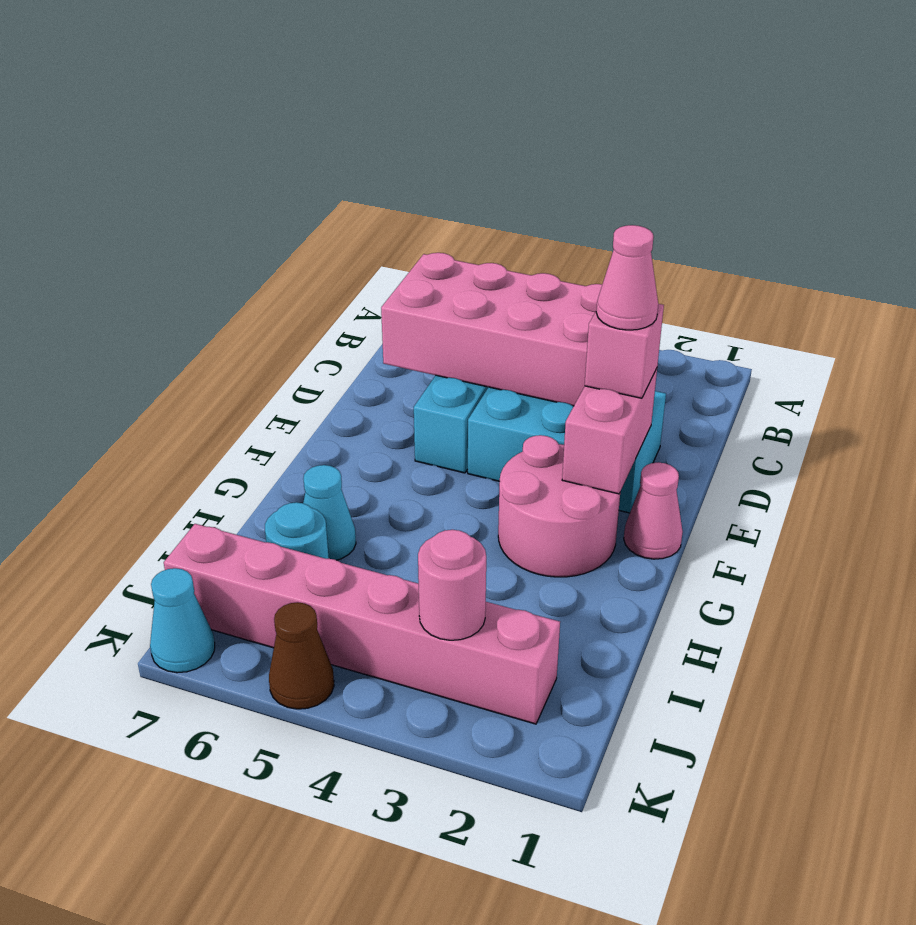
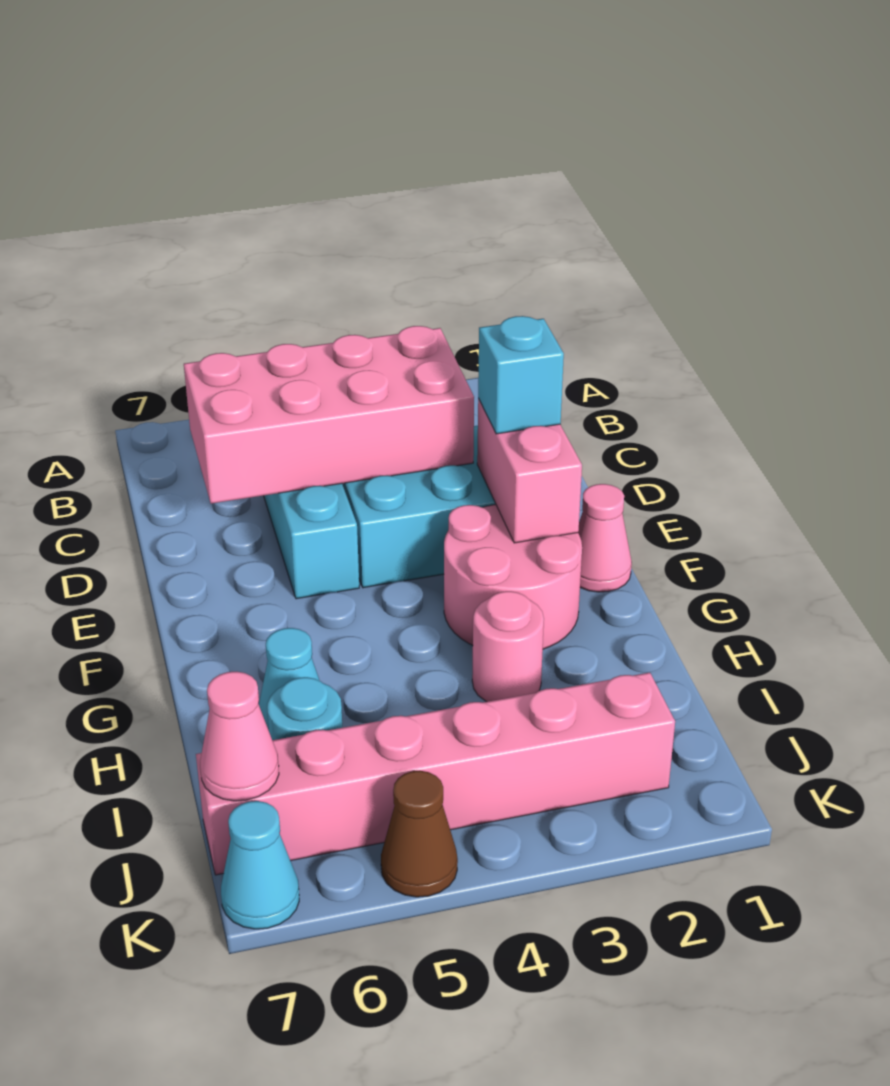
pink 1x1 brick [585,304,664,398] -> cyan 1x1 brick [478,316,564,434]
pink 1x1 cone [596,225,658,330] -> pink 1x1 cone moved to [200,672,279,801]
pink 1x1 round brick [418,530,486,640] -> pink 1x1 round brick moved to [472,591,544,702]

